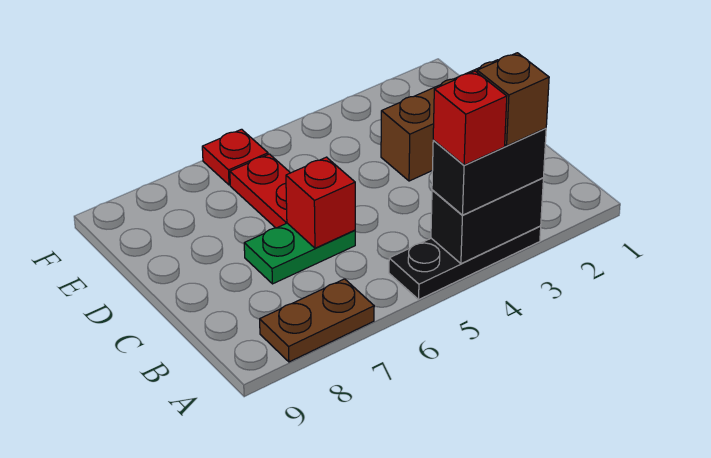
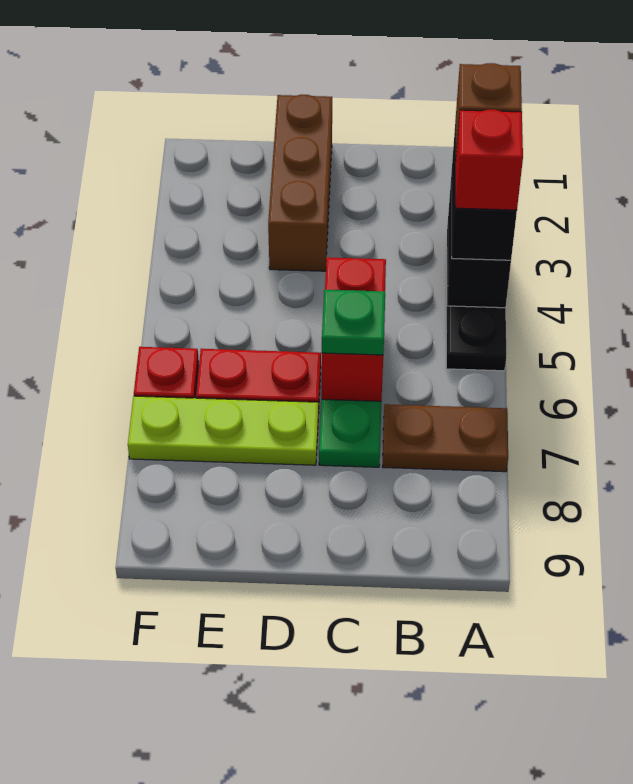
brown 1x2 plate [260,279,374,362] -> brown 1x2 plate turned to [382,404,508,472]
red 1x1 brick [286,157,355,248] -> red 1x2 brick [322,257,386,401]
none -> green 1x1 plate [322,290,385,355]
none -> lime 1x3 plate [128,396,318,465]

